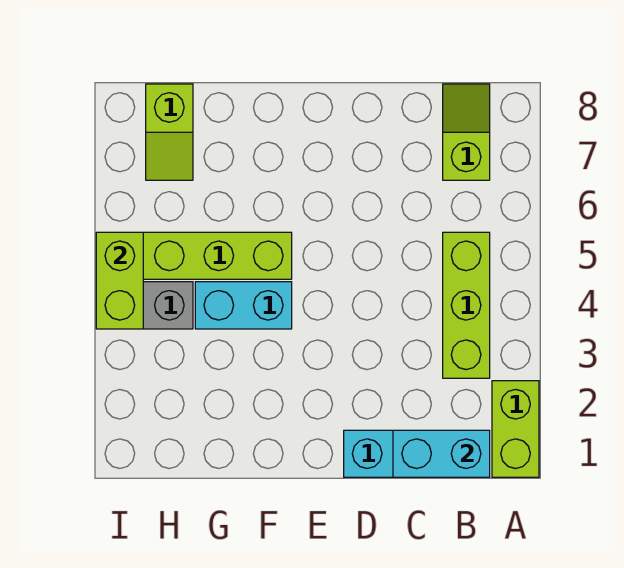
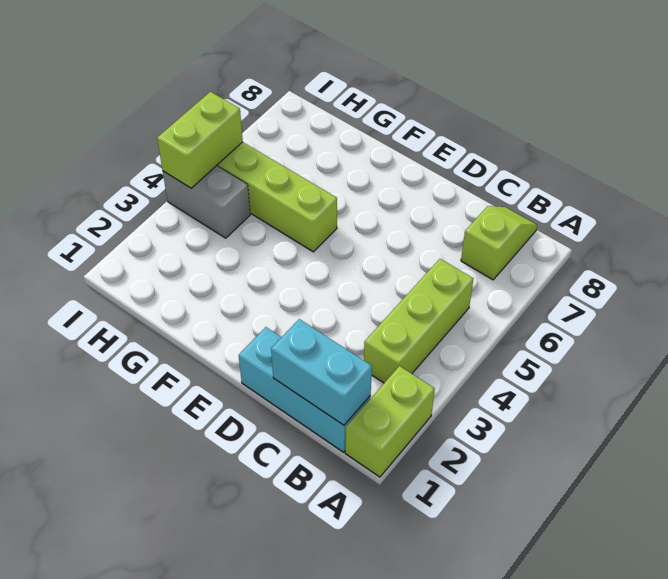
cyan 1x2 brick [195,282,292,329] -> none
lime 1x2 slope [146,84,193,180] -> none

